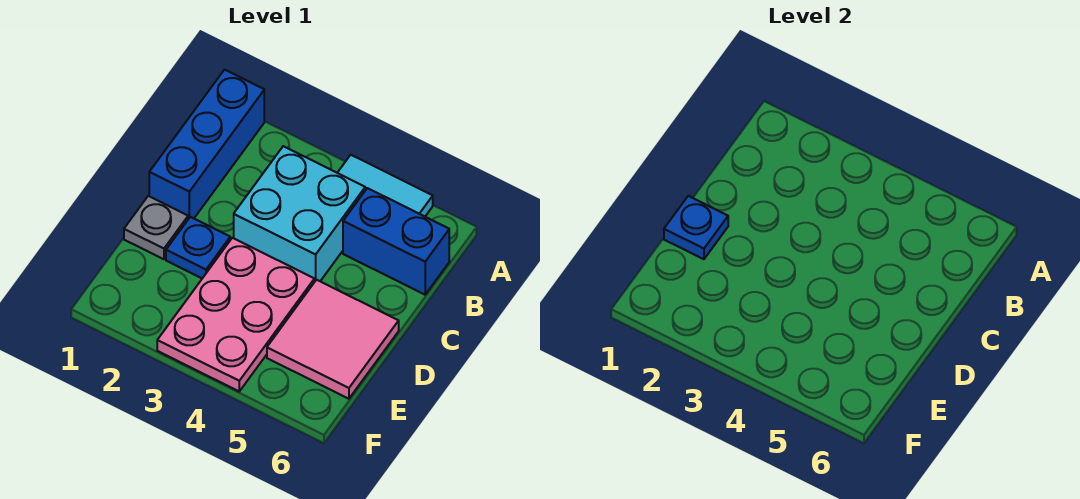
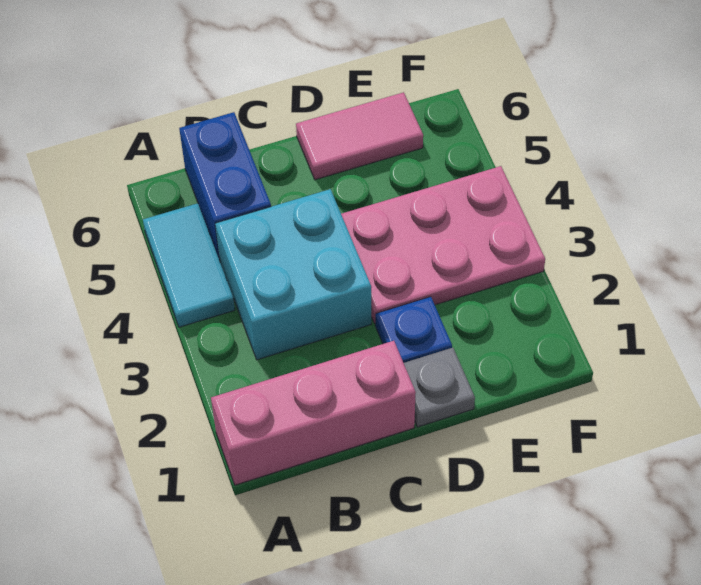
blue 1x3 brick [149,70,264,219] -> pink 1x3 brick [211,341,416,485]
blue 1x1 plate [664,196,728,259] -> none
pink 2x2 tile [267,280,399,399] -> pink 1x2 tile [296,92,423,180]

